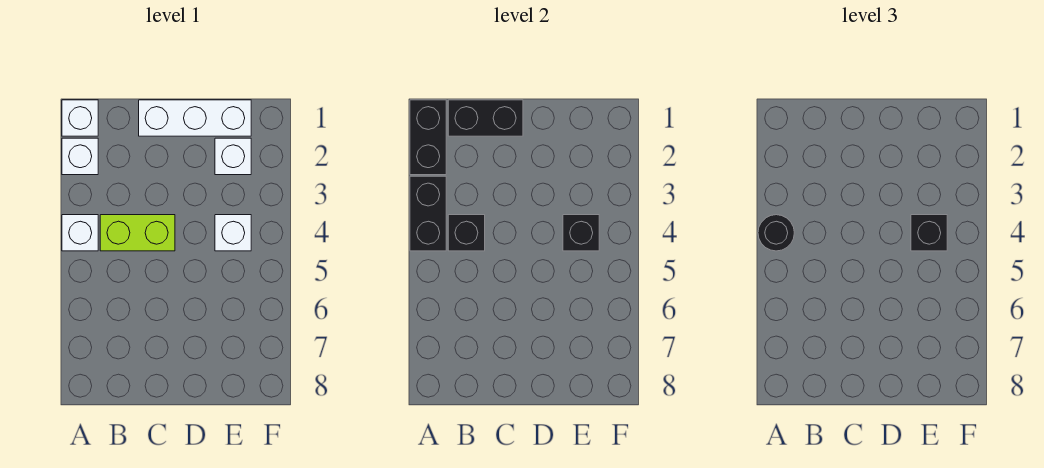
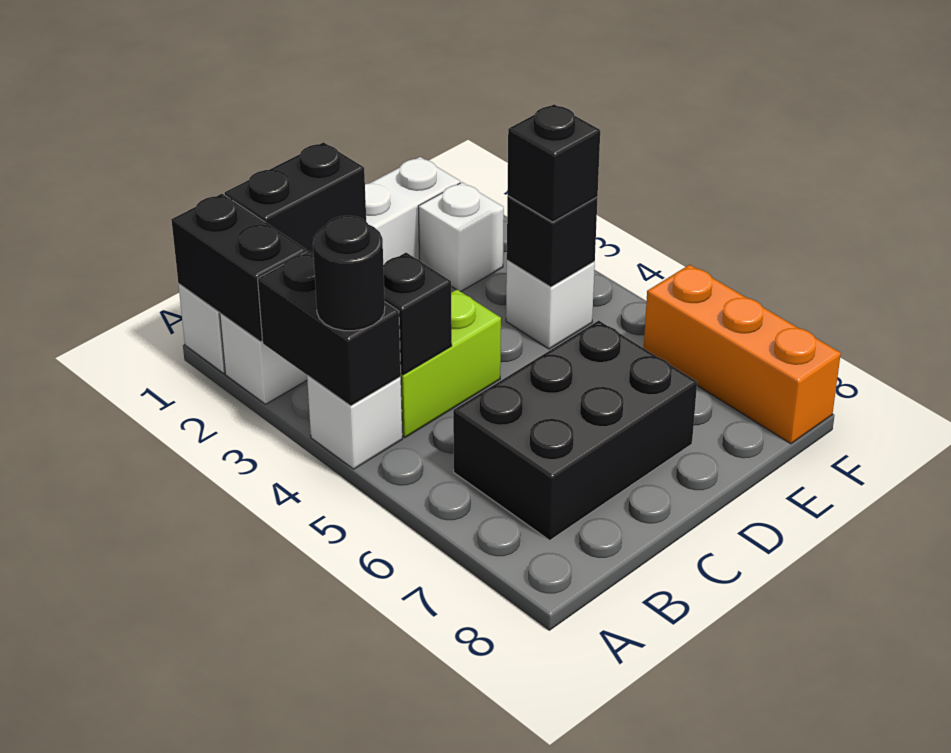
none -> black 2x3 brick [453,321,697,540]
none -> orange 1x3 brick [644,265,841,444]

